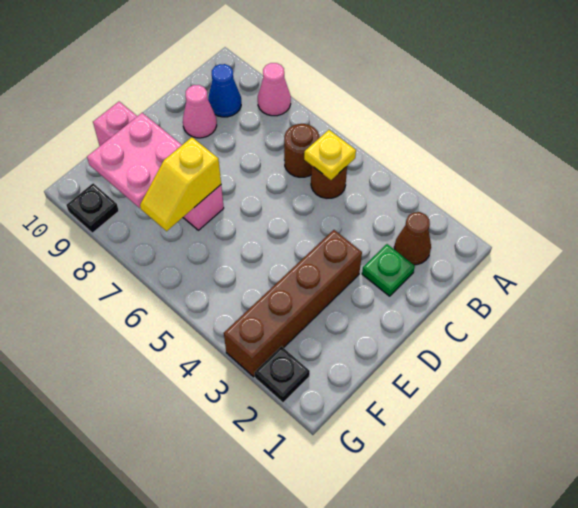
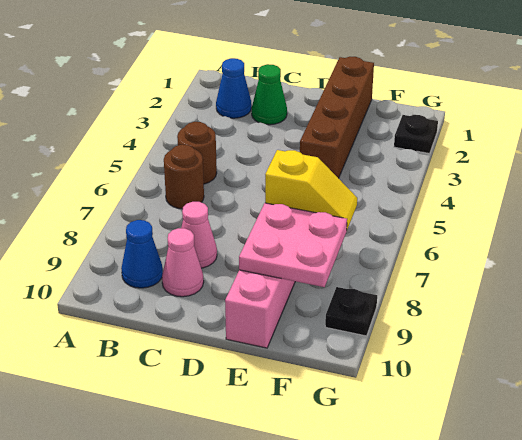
pink 1x1 cone [258,63,291,116] -> pink 1x1 cone moved to [181,202,217,268]
brown 1x1 cone [394,212,431,265] -> blue 1x1 cone [216,58,251,118]
yellow 1x1 plate [304,130,356,180] -> none
green 1x1 plate [362,244,415,296] -> green 1x1 cone [252,64,287,125]
brown 1x4 brick [224,230,362,377] -> brown 1x4 brick turned to [300,57,374,178]

